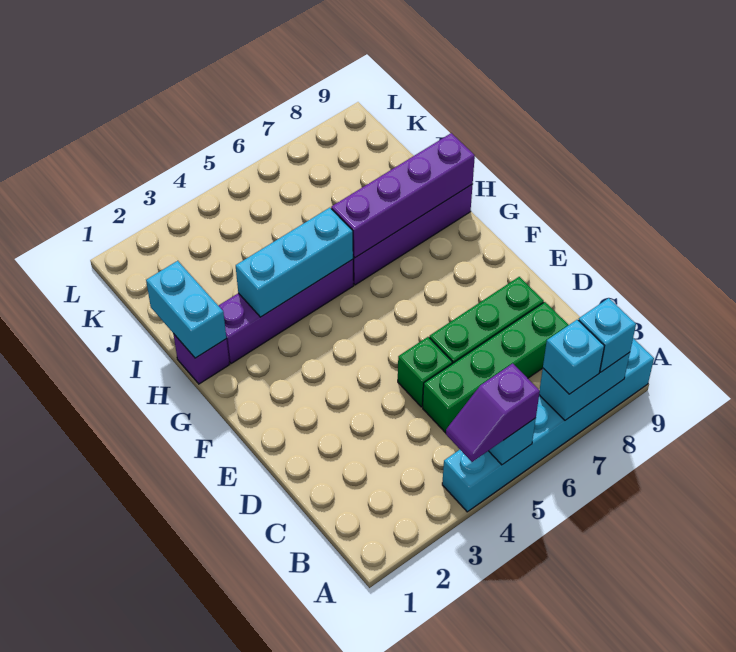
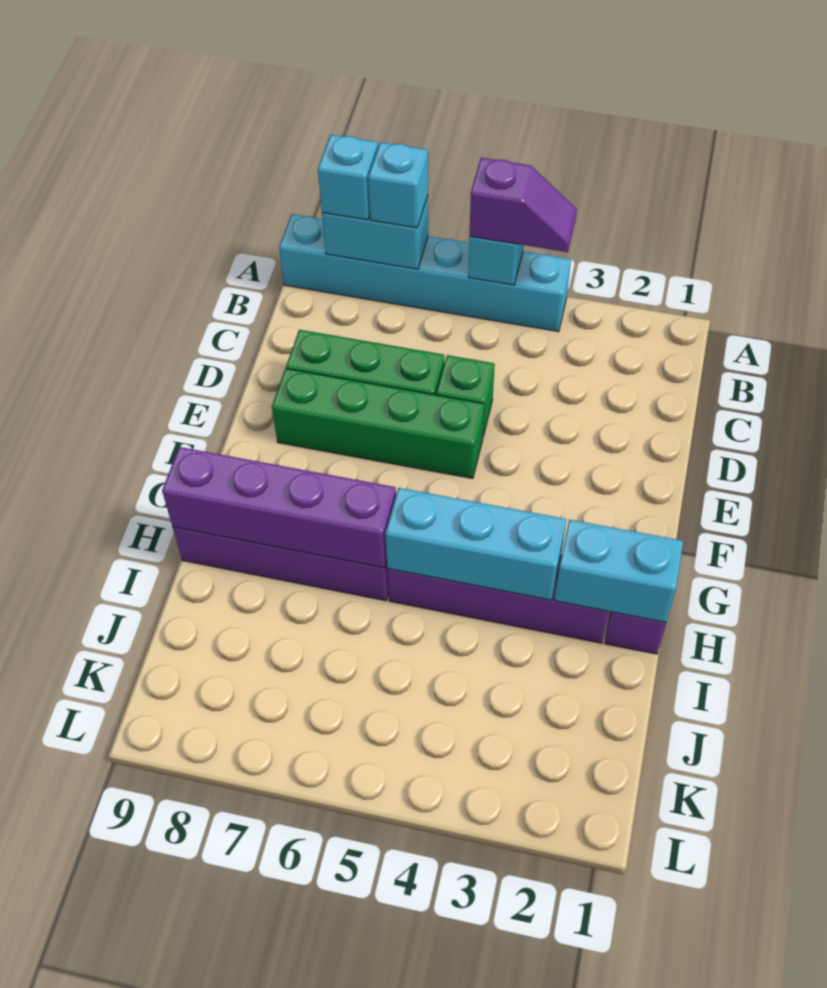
green 1x4 brick [423,302,568,433] -> green 1x4 brick moved to [272,368,484,479]
cyan 1x2 brick [146,261,226,358] -> cyan 1x2 brick turned to [555,520,683,622]

